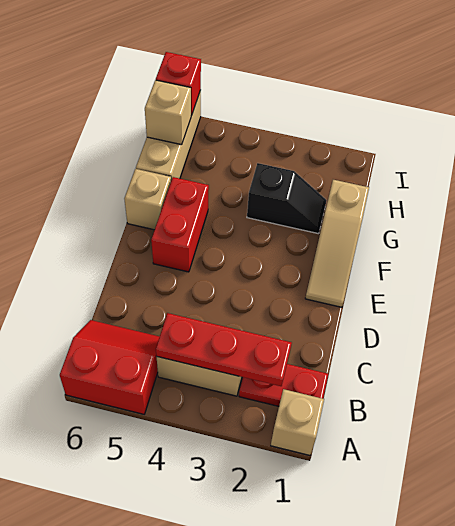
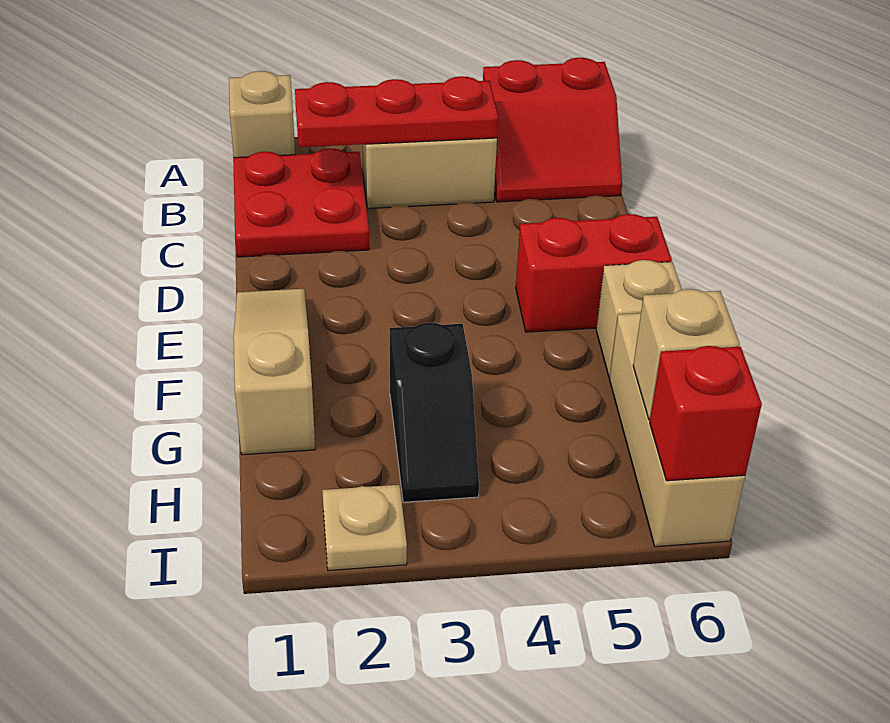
red 1x2 plate [239,364,328,406] -> red 2x2 plate [234,148,369,257]
red 1x2 brick [151,177,209,272] -> red 1x2 brick turned to [516,214,672,332]
black 1x2 slope [247,163,327,234] -> black 1x2 slope turned to [390,323,479,502]
none -> tan 1x1 plate [322,485,407,571]

